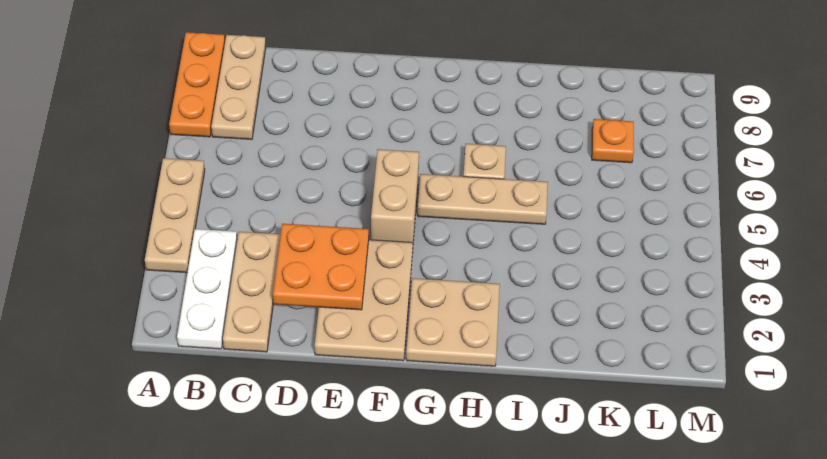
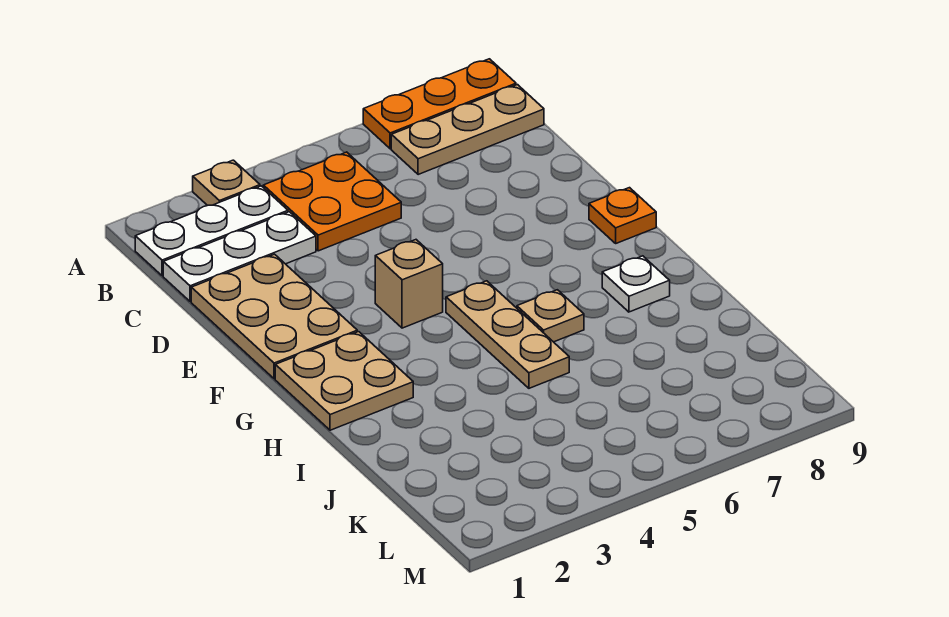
tan 1x3 plate [145,158,205,273] -> tan 1x1 plate [193,160,260,206]
tan 1x3 plate [223,232,280,352] -> white 1x3 plate [163,212,316,302]
orange 2x2 plate [273,224,369,310] -> orange 2x2 plate moved to [263,152,401,251]
tan 2x3 plate [315,240,413,361] -> tan 2x3 plate turned to [191,254,357,379]
tan 1x2 brick [371,149,419,242] -> tan 1x1 brick [375,240,443,328]
none -> white 1x1 plate [602,256,670,312]
orange 1x1 plate [592,119,634,163] -> orange 1x1 plate moved to [589,188,656,243]

